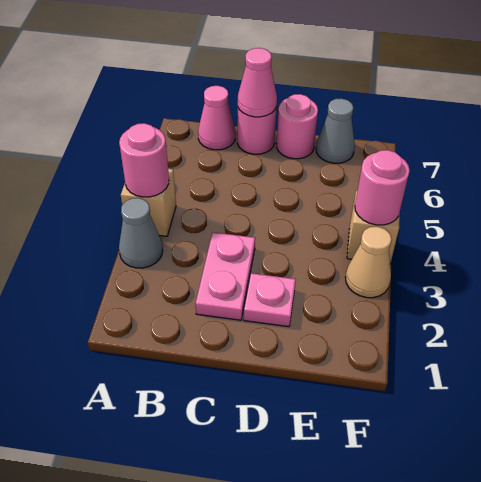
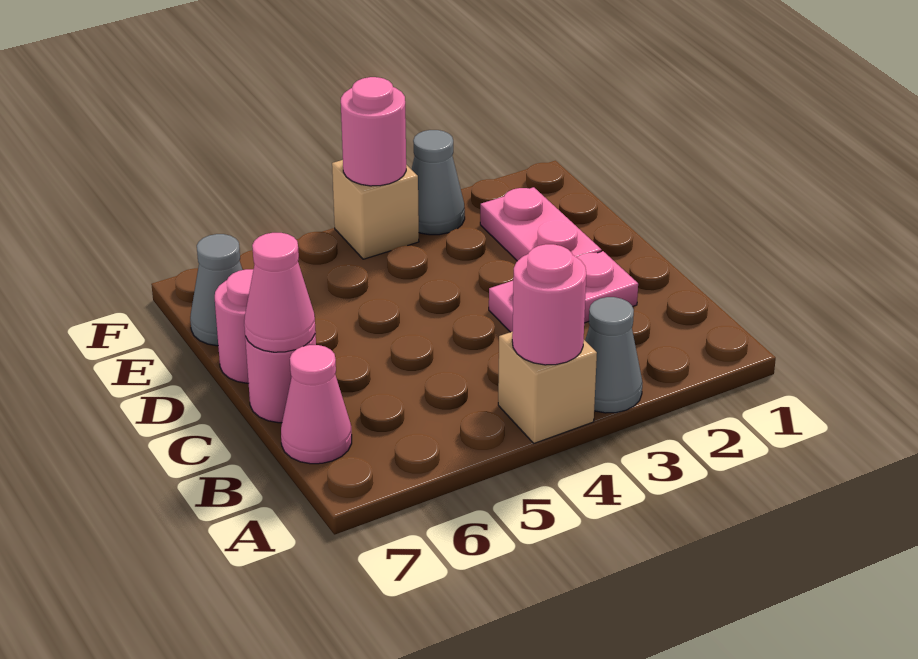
pink 1x1 plate [244,273,296,327] -> pink 1x2 plate [480,187,601,261]
tan 1x1 cone [345,227,392,298] -> grey 1x1 cone [411,130,465,235]

